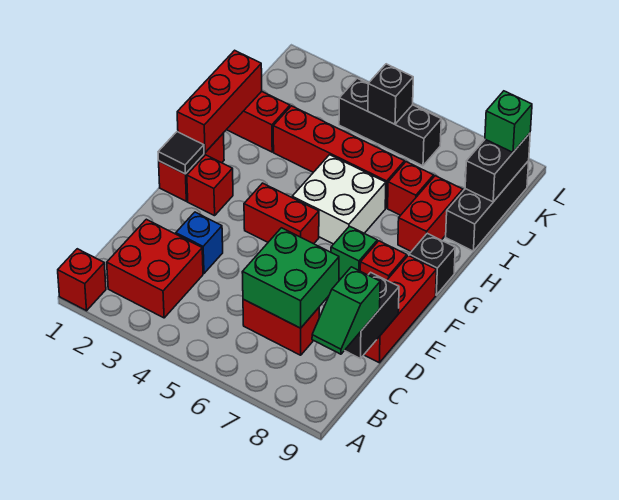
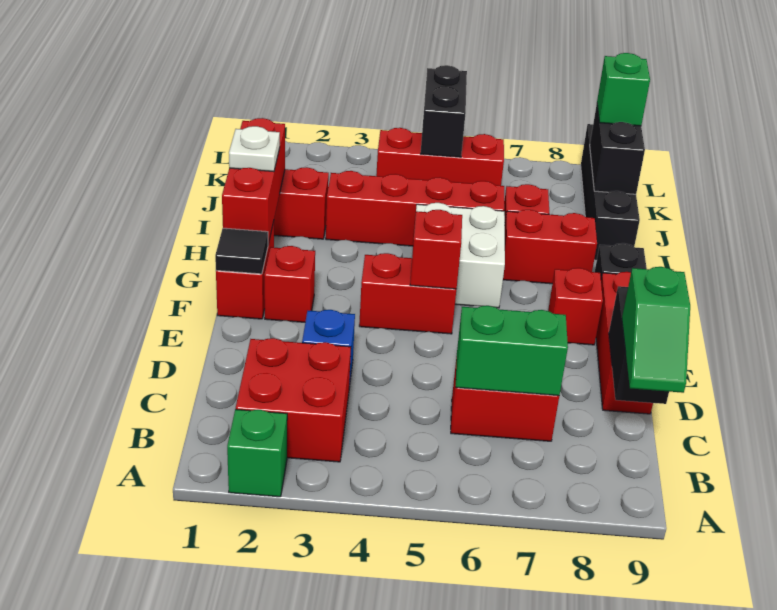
red 1x1 brick [58,249,106,311] -> red 1x1 brick moved to [410,210,462,289]
green 2x2 brick [242,228,339,328] -> green 1x2 brick [456,306,568,396]
green 1x1 brick [331,226,377,279] -> green 1x1 brick moved to [227,409,287,497]
none -> white 1x1 plate [229,126,280,172]
red 1x2 brick [398,176,463,252] -> red 1x2 brick turned to [503,210,597,284]
black 1x3 brick [446,161,529,251] -> black 1x4 brick [581,124,640,260]
black 1x3 brick [339,78,441,166] -> red 1x3 brick [376,128,504,186]
black 1x1 brick [368,64,413,124] -> black 1x2 brick [421,65,467,157]

